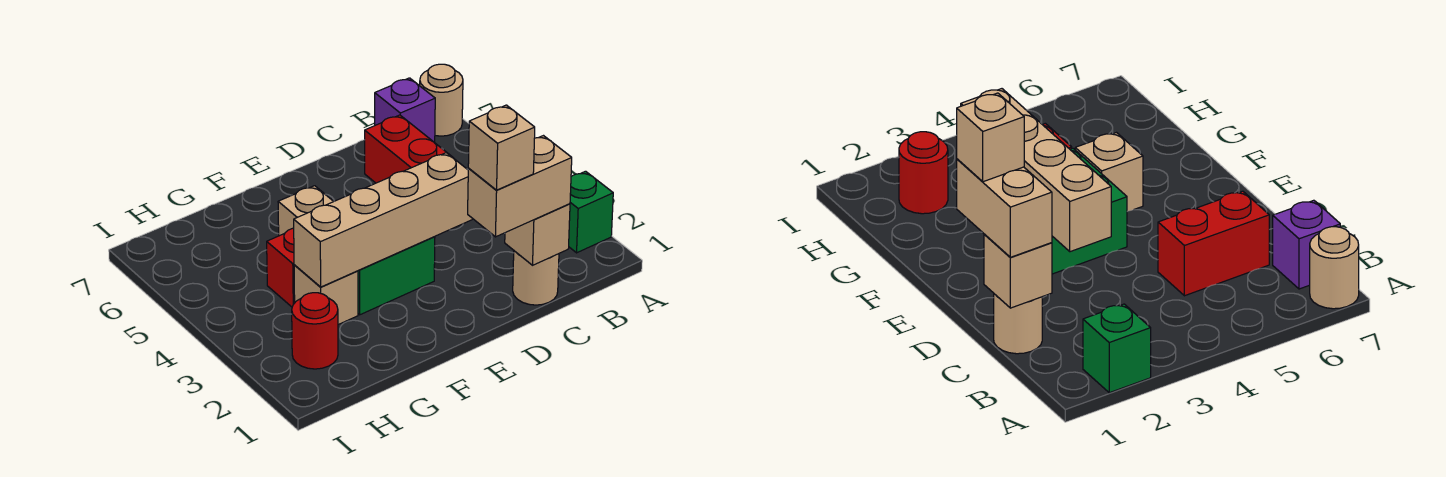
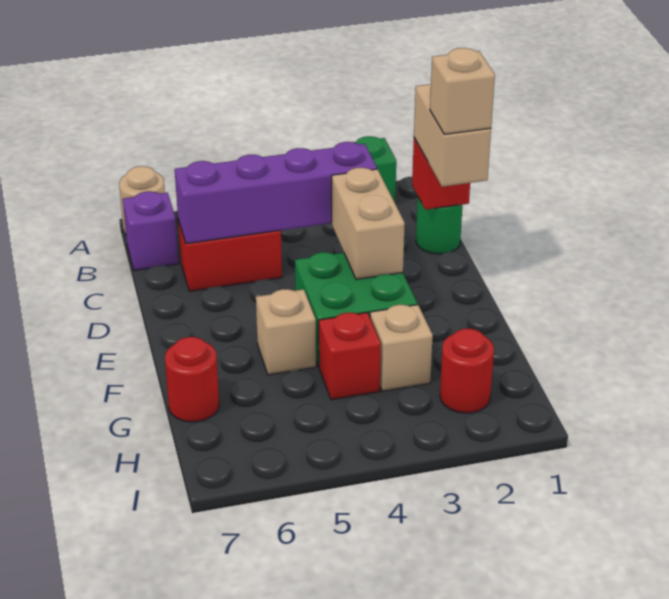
tan 1x1 round brick [513,251,559,305] -> green 1x1 round brick [416,196,463,254]
tan 1x1 brick [505,204,570,265] -> red 1x1 brick [412,138,470,210]
none -> purple 1x4 brick [175,142,377,244]
tan 1x4 brick [294,153,473,287] -> tan 1x2 brick [332,168,405,280]
none -> red 1x1 round brick [165,337,219,422]

